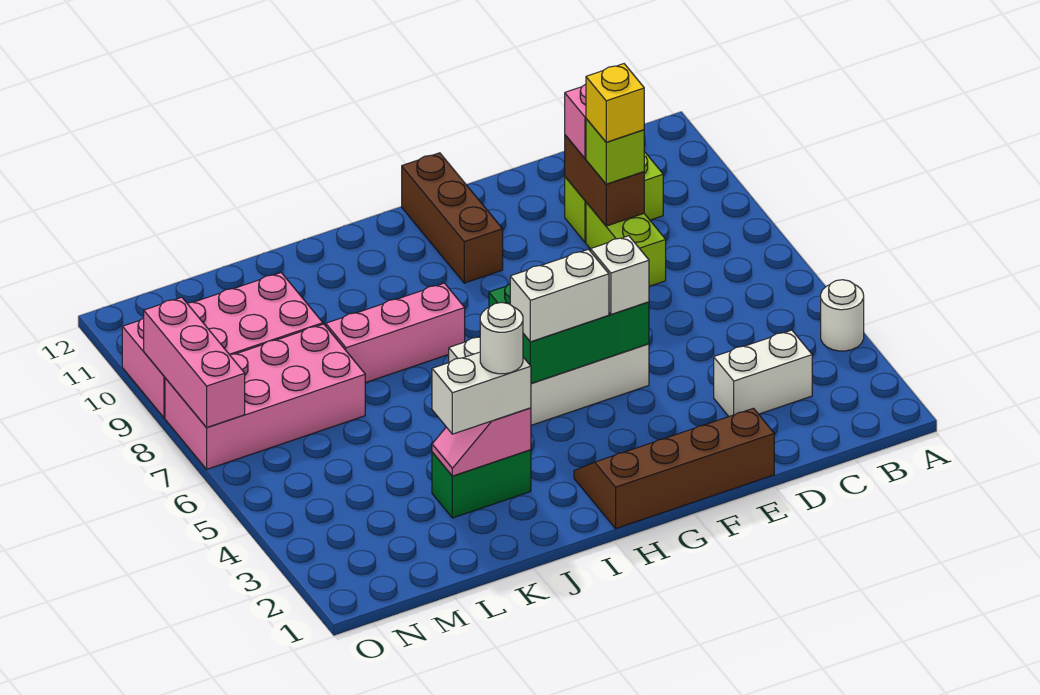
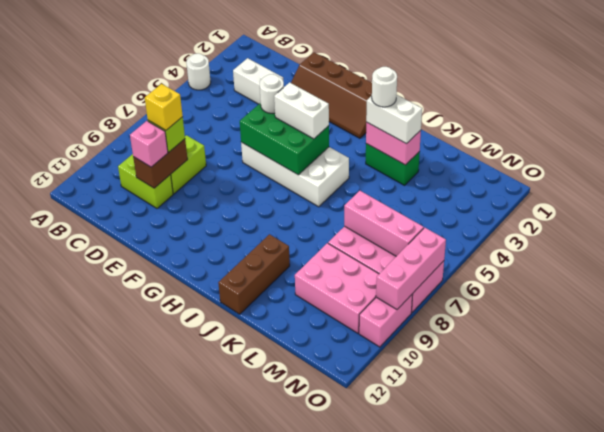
white 1x1 brick [591,236,649,314] -> white 1x1 round brick [260,74,284,113]
brown 1x3 brick [402,153,503,283] -> brown 1x3 brick moved to [218,234,290,314]
pink 1x3 brick [326,283,465,383] -> pink 1x3 brick moved to [344,191,424,256]
pink 1x2 slope [432,408,531,476] -> pink 1x2 brick [366,122,421,165]

